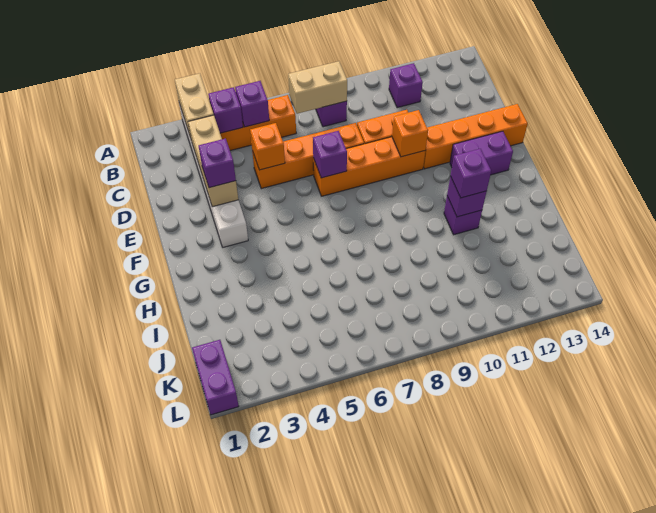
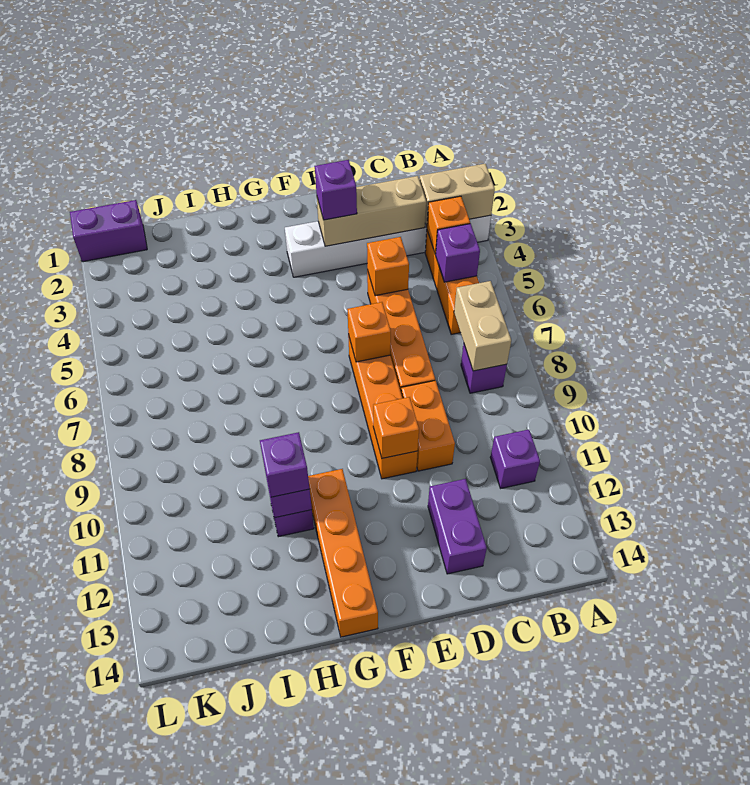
purple 1x1 brick [208,87,243,133] -> orange 1x1 brick [427,196,470,254]
purple 1x1 brick [313,131,347,178] -> orange 1x1 brick [347,302,391,362]
orange 1x4 brick [423,104,528,169] -> orange 1x4 brick moved to [308,469,378,637]
purple 1x2 brick [450,131,513,175] -> purple 1x2 brick moved to [428,479,487,574]

